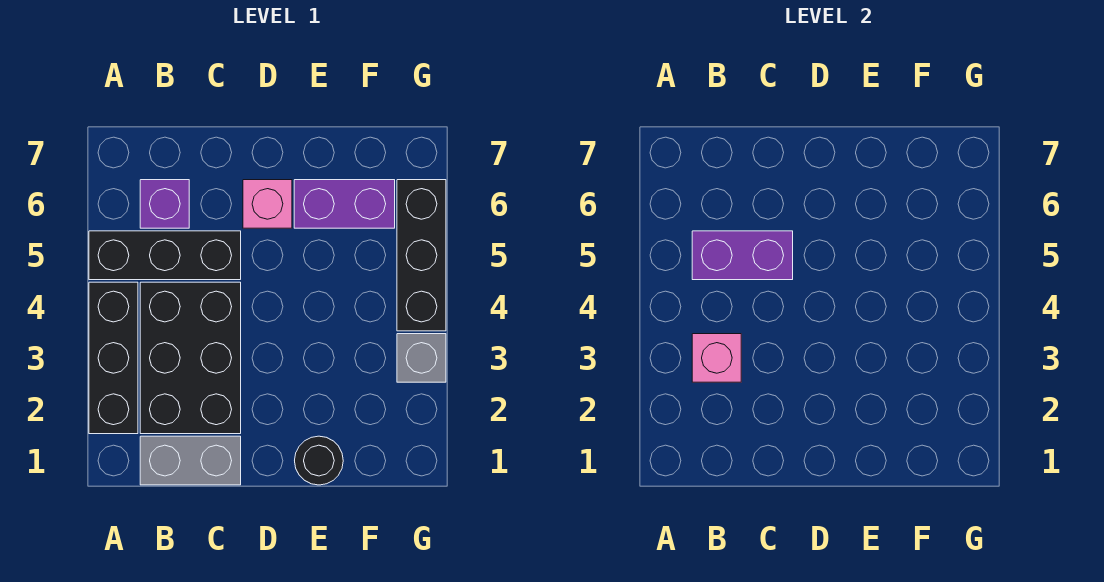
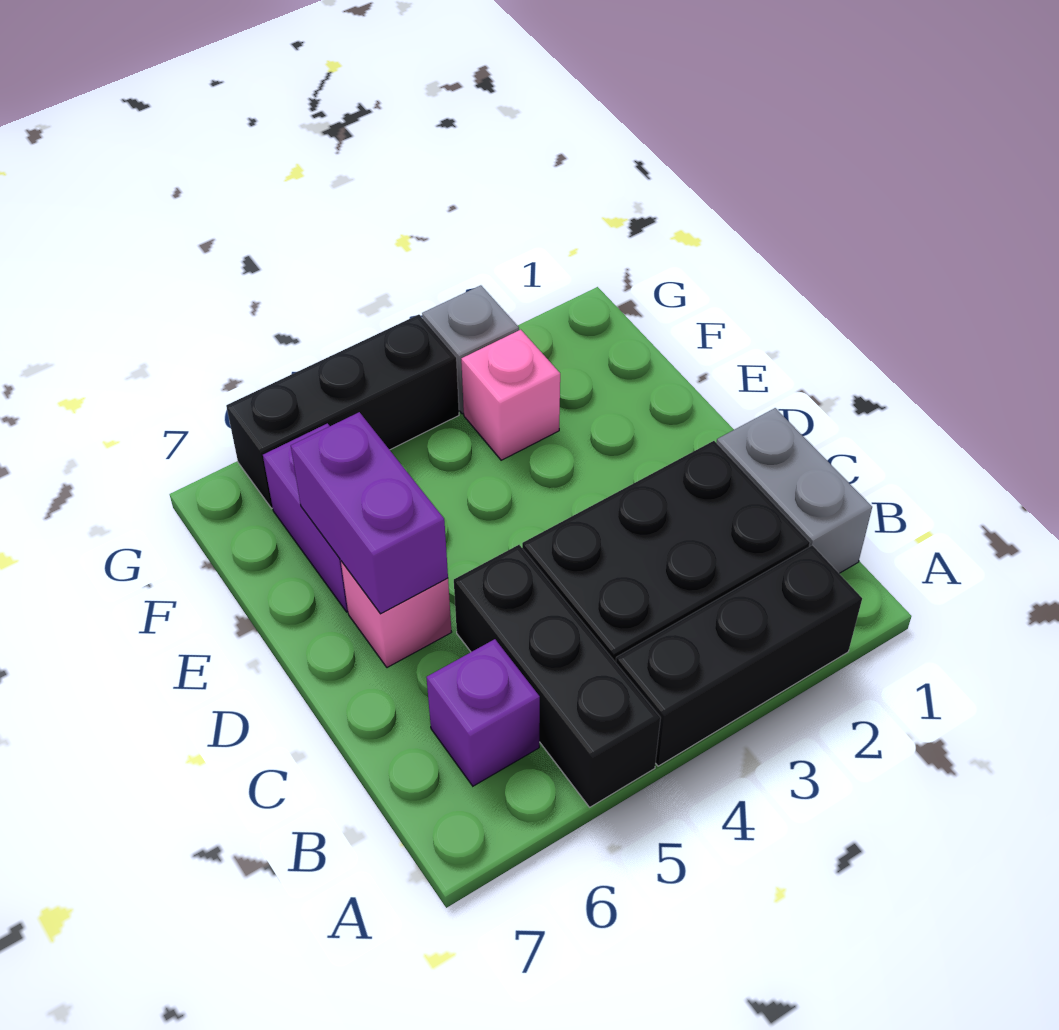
pink 1x1 brick [692,334,741,382] -> pink 1x1 brick moved to [461,330,560,460]
purple 1x2 brick [692,231,793,280] -> purple 1x2 brick moved to [291,412,448,614]
black 1x1 round brick [295,436,343,485] -> none

